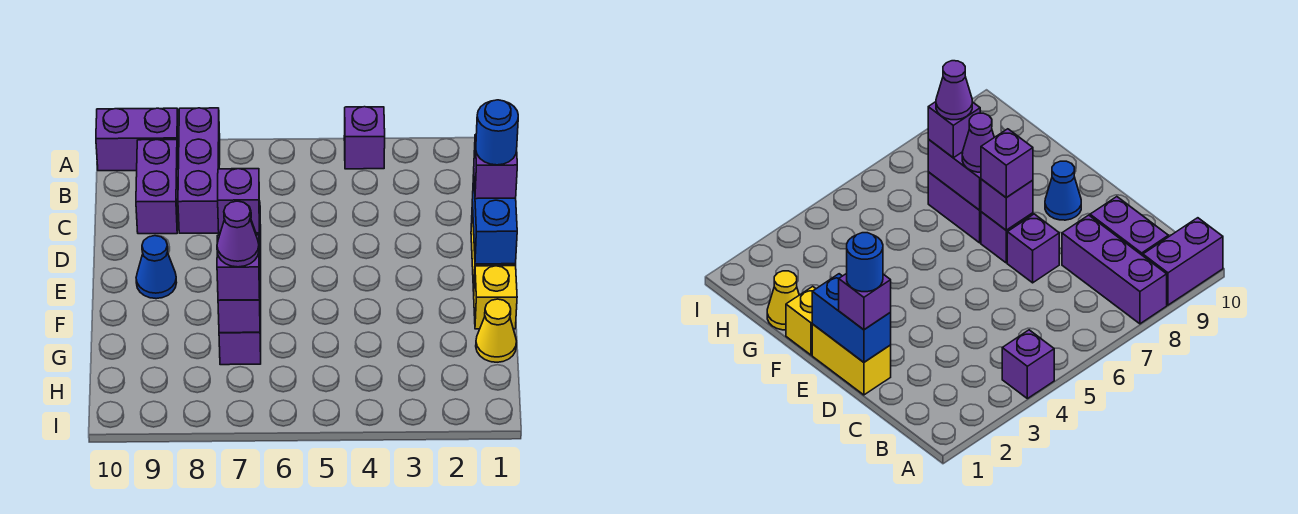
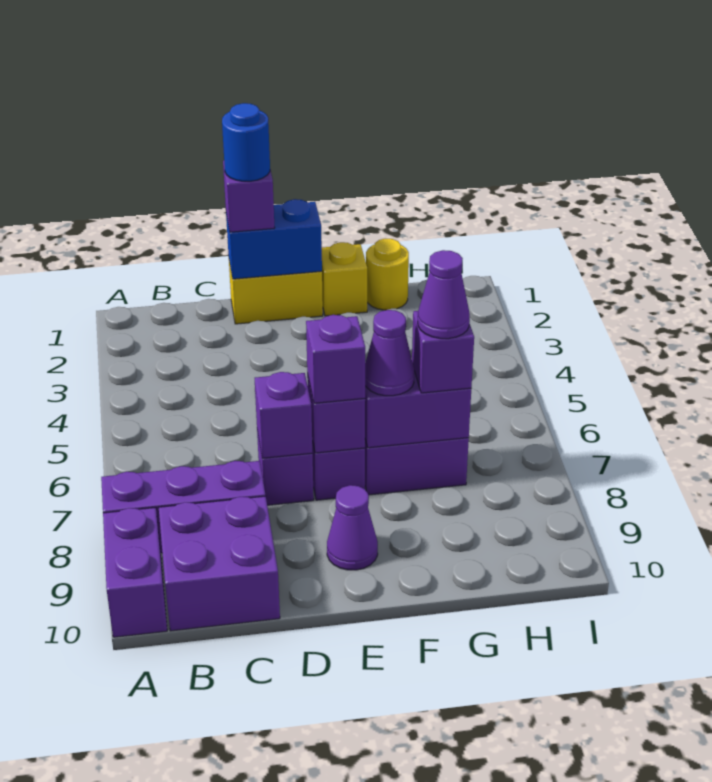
purple 1x1 brick [344,107,385,169] -> purple 1x1 brick moved to [255,372,313,458]
purple 1x2 brick [136,140,178,234] -> purple 2x2 brick [159,496,280,631]
blue 1x1 cone [136,236,177,299] -> purple 1x1 cone [327,485,378,570]
yellow 1x1 cone [476,299,517,362] -> yellow 1x1 round brick [366,239,409,310]

